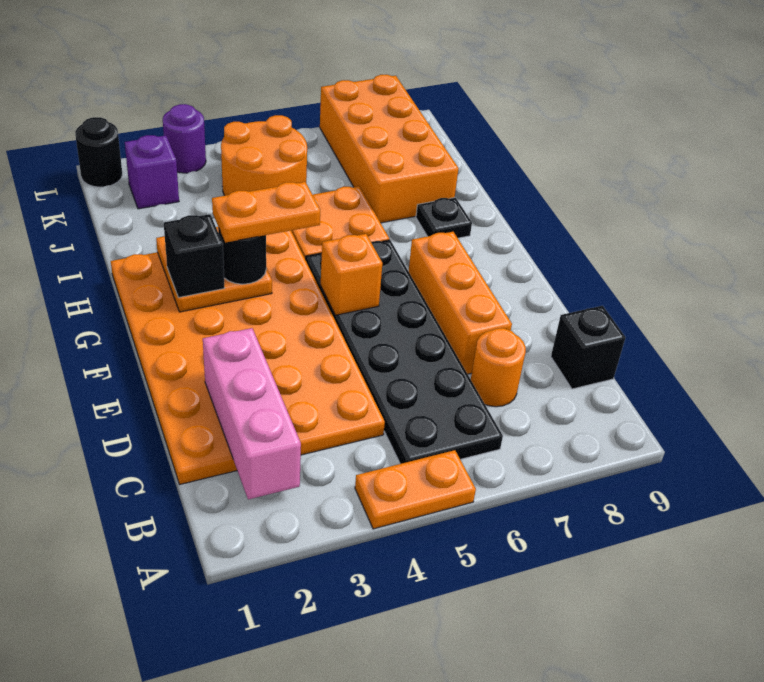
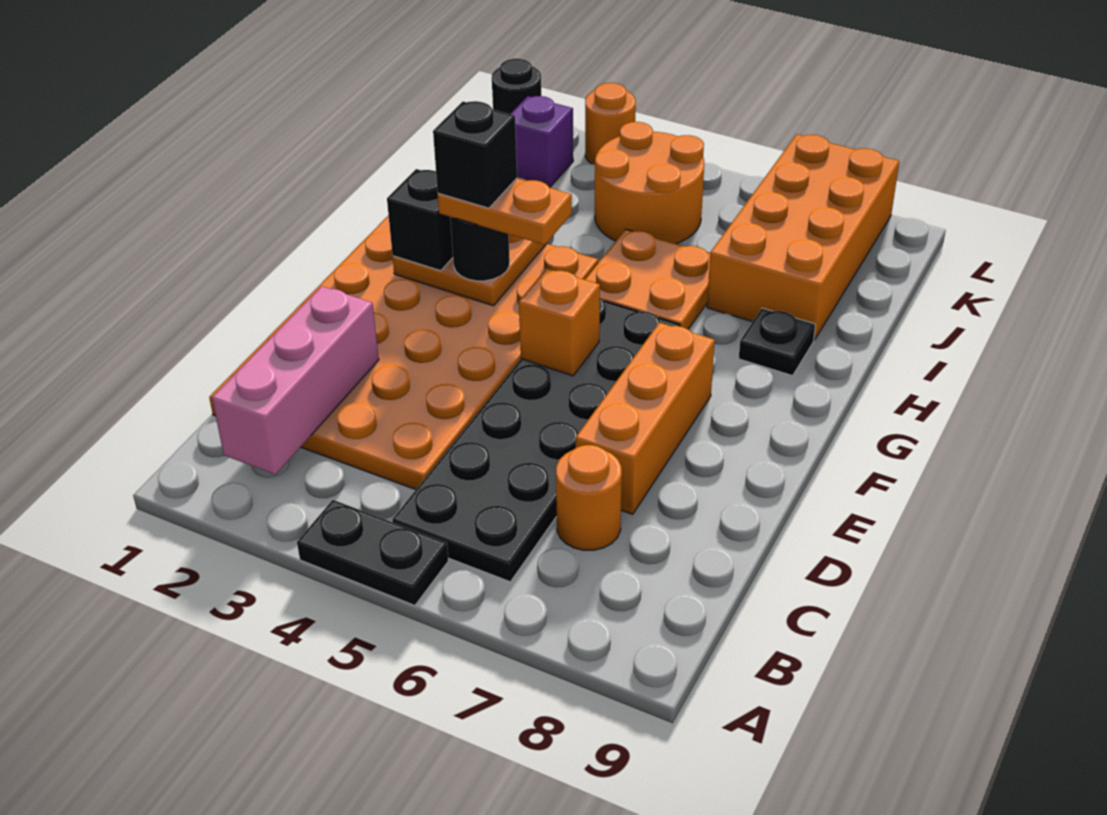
orange 1x2 plate [355,450,476,529] -> black 1x2 plate [297,500,448,605]
black 1x1 brick [551,306,626,389] -> black 1x1 brick moved to [433,101,517,208]
purple 1x1 round brick [163,104,206,173] -> orange 1x1 round brick [585,83,636,165]

